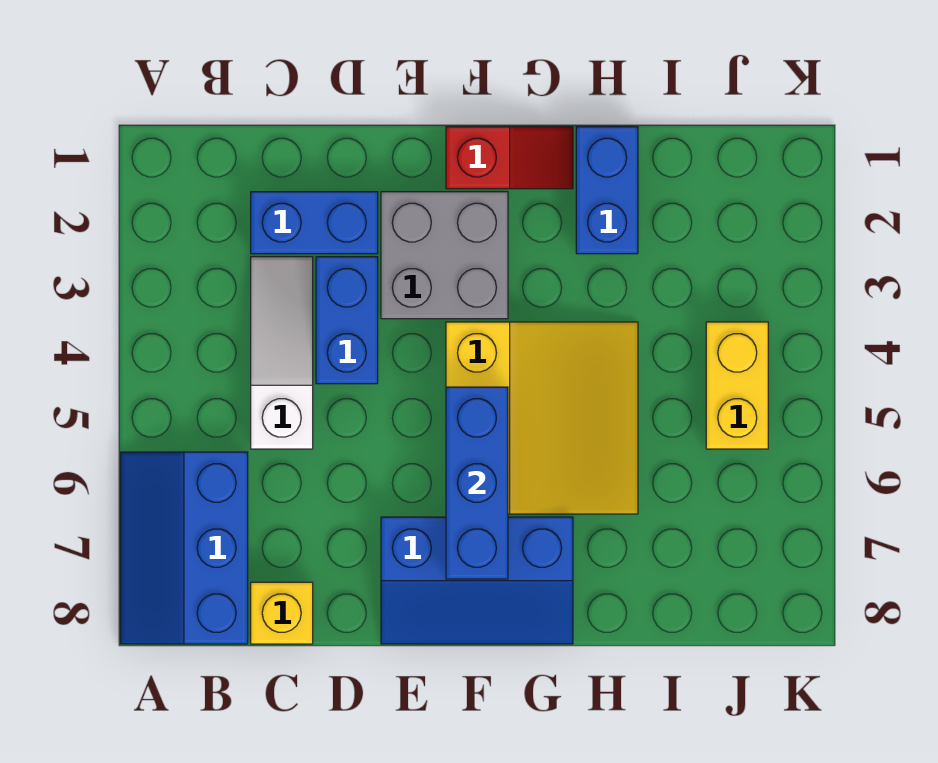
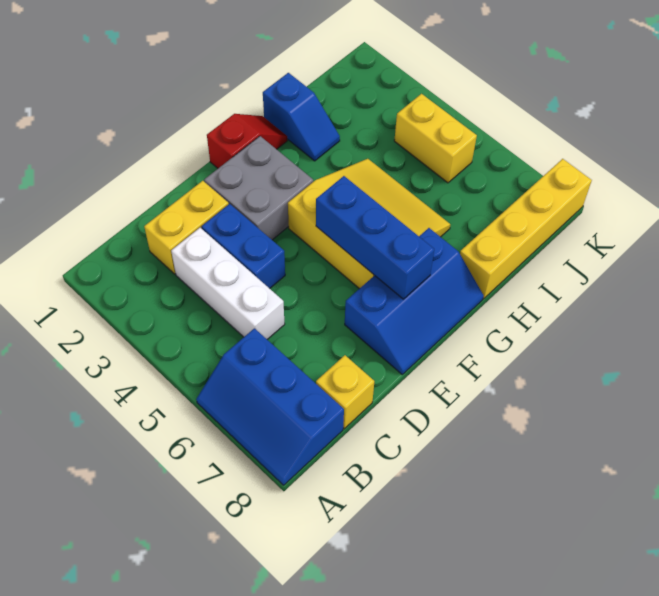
blue 1x2 brick [251,192,378,254] -> yellow 1x2 brick [144,181,229,274]
white 1x3 slope [251,257,313,449] -> white 1x3 brick [171,228,285,339]
blue 1x2 brick [576,127,638,254] -> blue 1x2 slope [263,73,340,161]
none -> yellow 1x4 brick [460,159,592,298]

